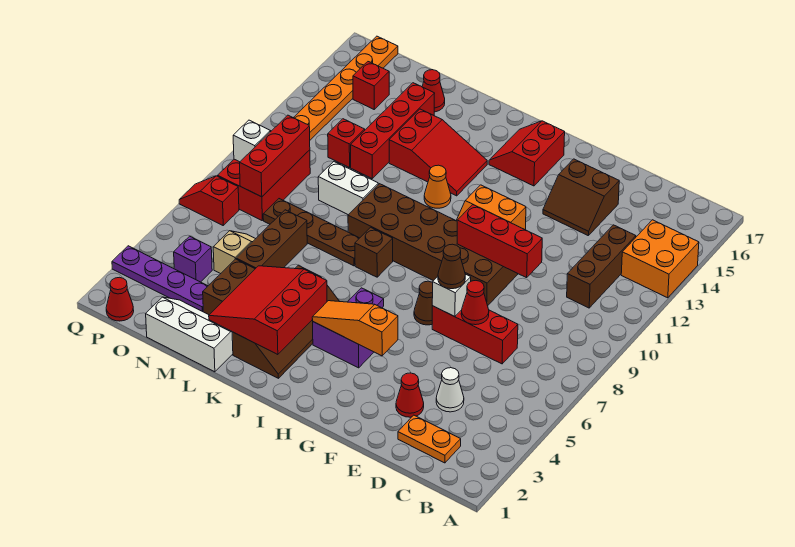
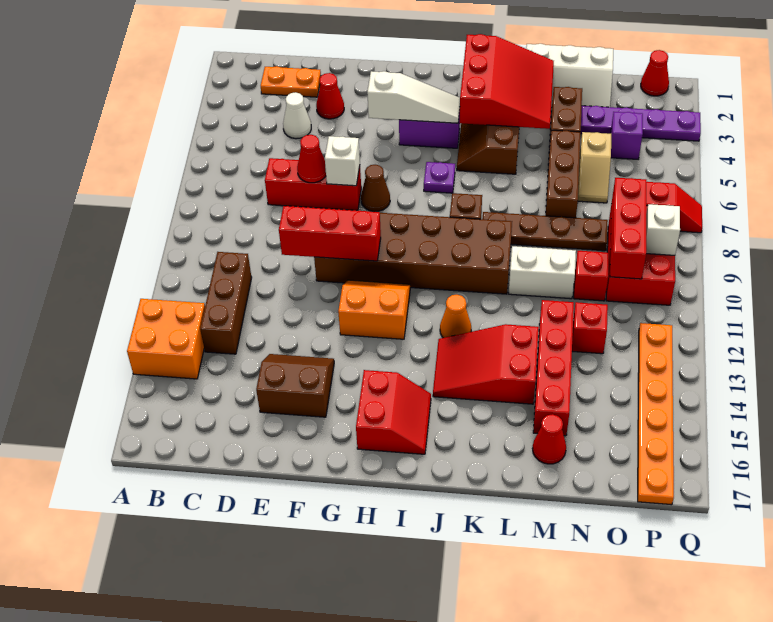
brown 1x1 cone [438,244,465,289] -> none
orange 1x3 slope [312,301,398,356] -> white 1x3 slope [367,71,460,123]
red 1x1 brick [353,62,389,109] -> red 1x1 brick moved to [574,251,609,301]

